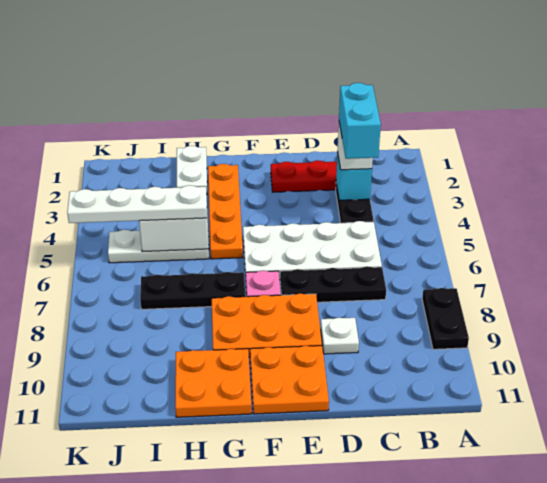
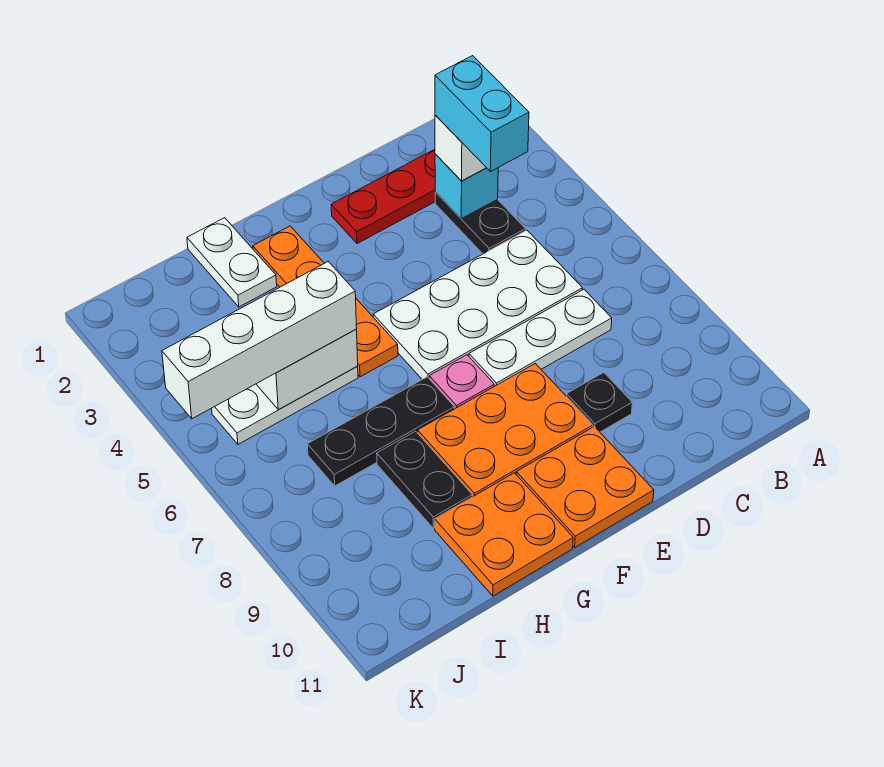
black 1x2 plate [422,288,469,349] -> black 1x2 plate moved to [377,431,472,528]
black 1x3 plate [280,266,386,302] -> white 1x3 plate [469,289,612,386]
white 1x1 plate [321,318,359,354] -> black 1x1 plate [566,373,632,432]
white 1x4 plate [67,185,207,223] -> white 1x4 brick [162,262,357,419]

